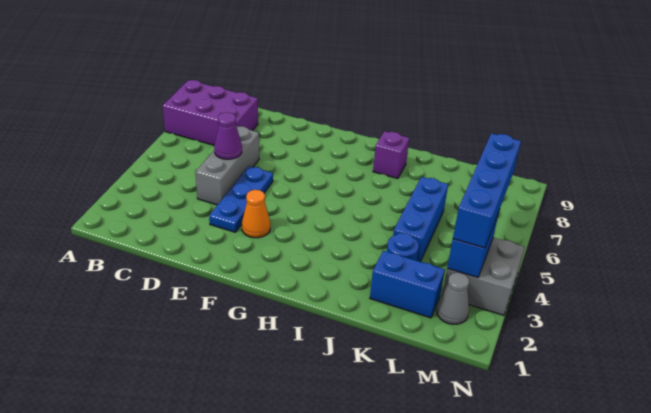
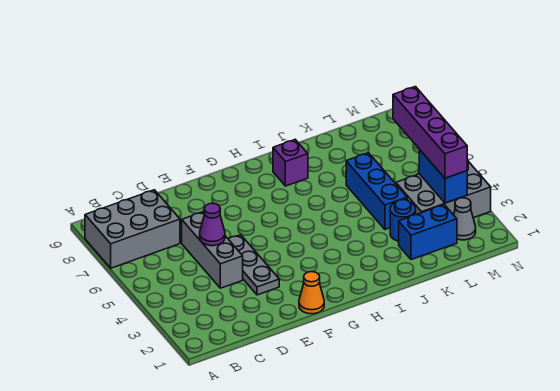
purple 2x3 brick [163,80,258,145] -> grey 2x3 brick [85,190,180,268]
blue 1x3 plate [209,166,273,232] -> grey 1x3 plate [229,235,279,295]
orange 1x1 cone [242,190,270,238] -> orange 1x1 cone moved to [299,272,324,314]
grey 2x2 brick [442,238,525,315] -> grey 2x3 brick [396,160,491,218]
blue 1x4 brick [453,133,521,248] -> purple 1x4 brick [393,87,467,178]

